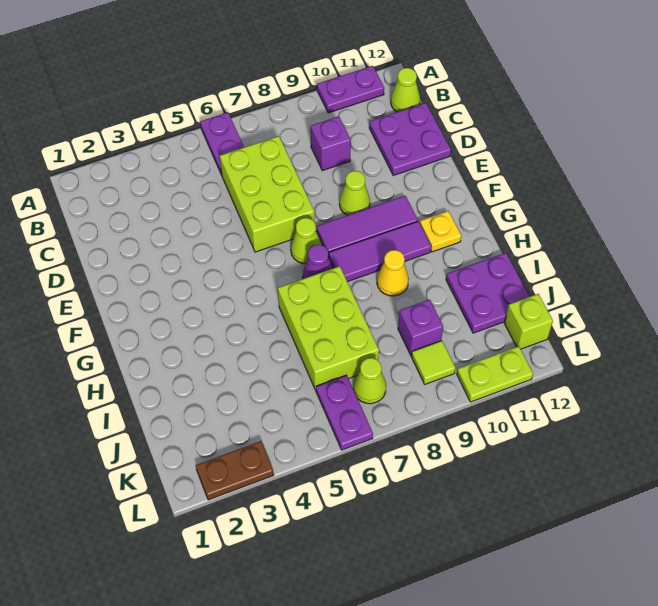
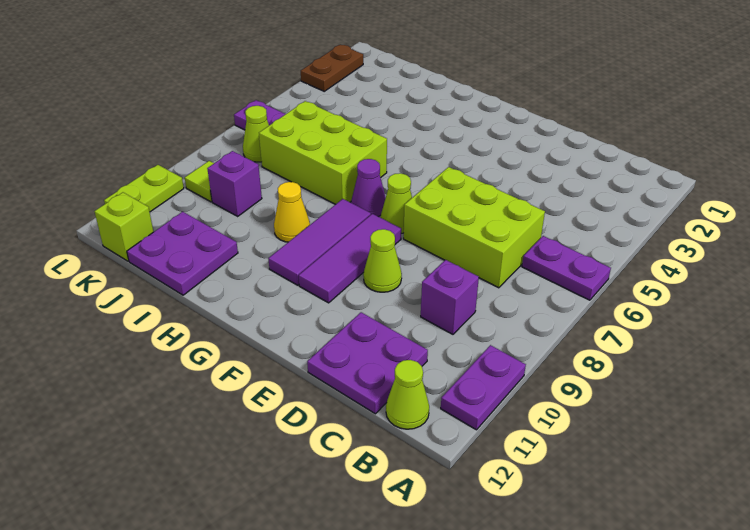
yellow 1x1 plate [420,211,461,252] -> none

